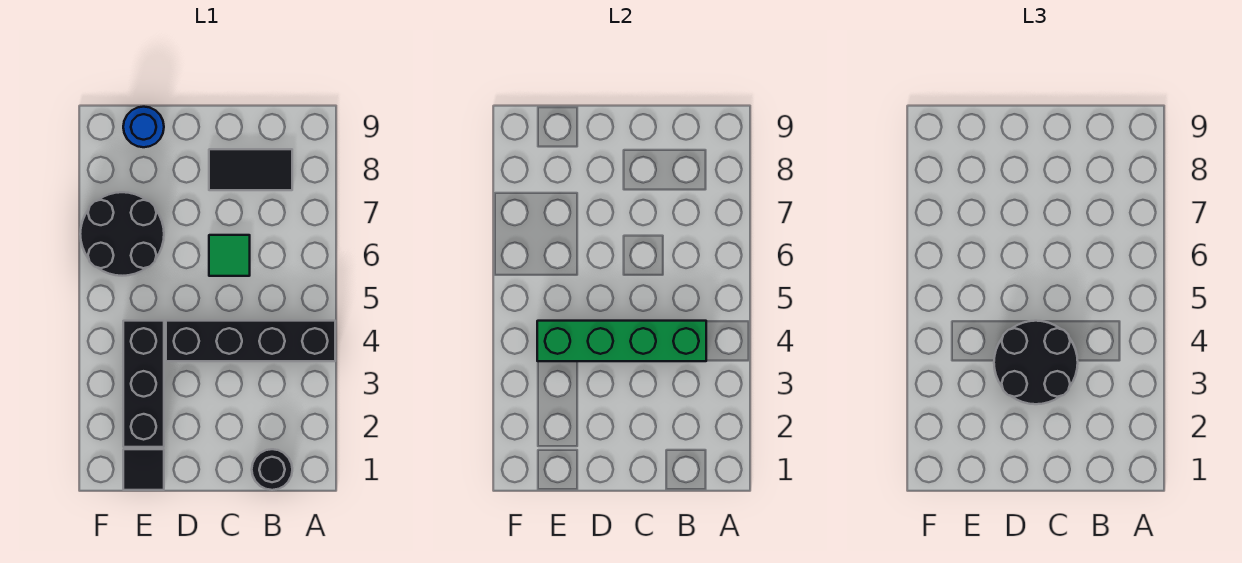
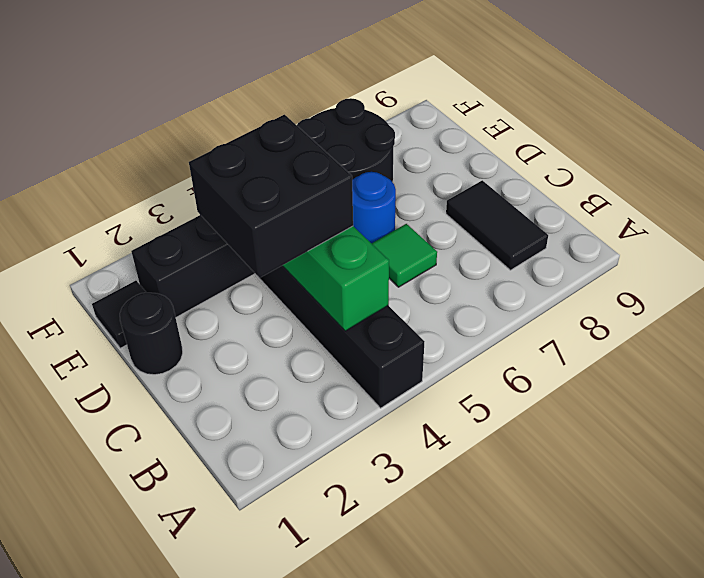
black 1x1 round brick [252,449,292,490] -> black 1x1 round brick moved to [120,293,183,375]
black 2x2 round brick [994,321,1078,404] -> black 2x2 brick [189,115,353,278]
blue 1x1 round brick [123,107,164,147] -> blue 1x1 round brick moved to [352,172,396,243]

